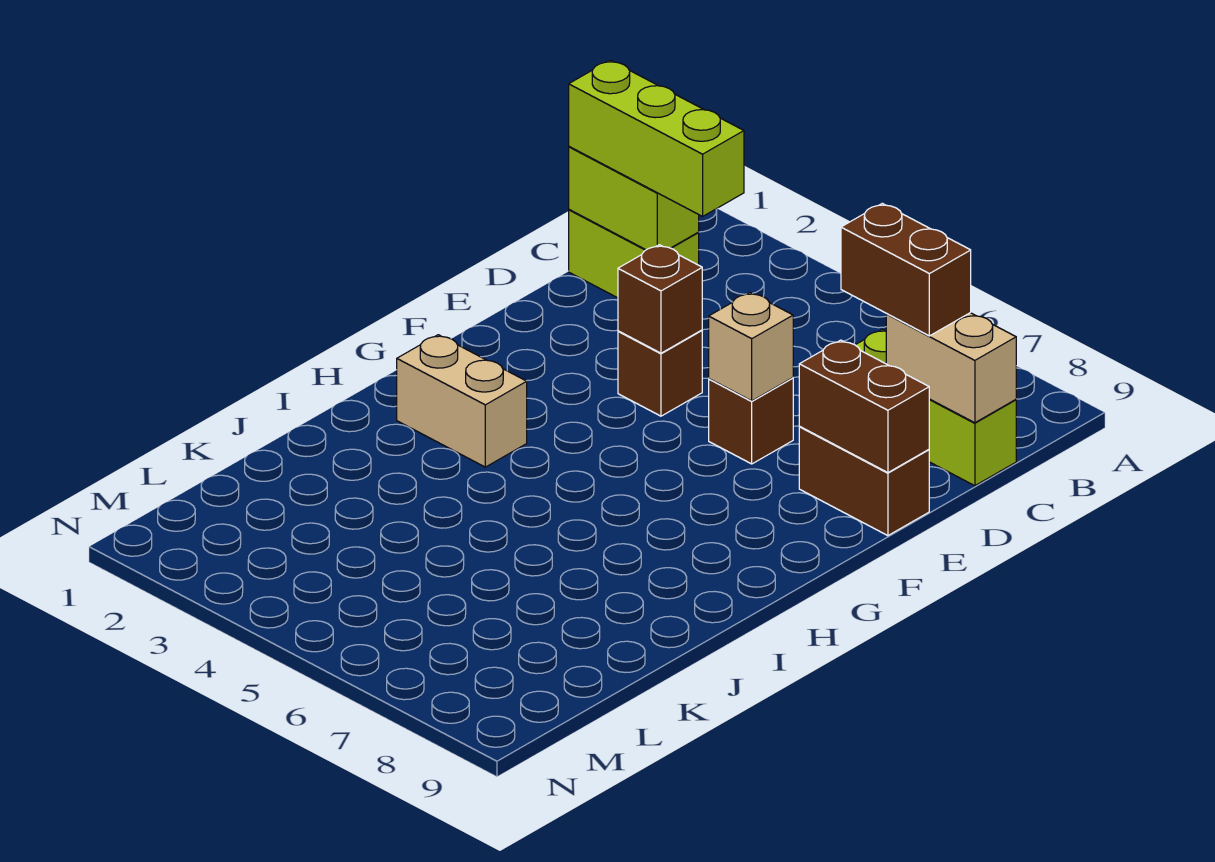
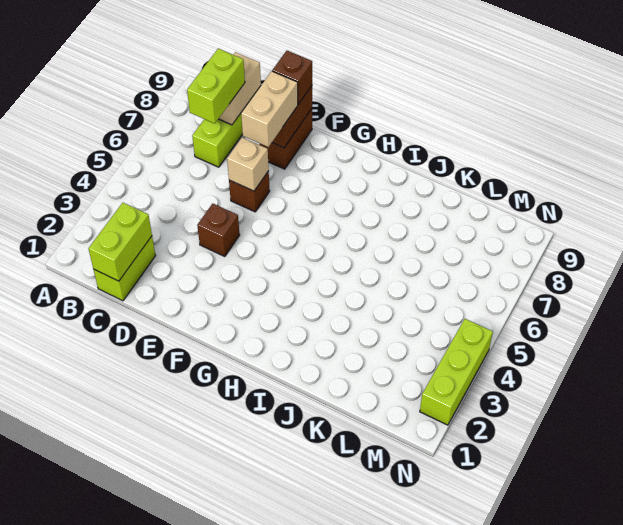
lime 1x3 brick [569,60,744,216] -> lime 1x3 brick moved to [420,319,493,425]
brown 1x2 brick [841,203,971,336] -> lime 1x2 brick [187,49,245,123]
brown 1x1 brick [618,245,702,353] -> brown 1x1 brick moved to [272,51,312,104]
tan 1x2 brick [397,335,527,467] -> tan 1x2 brick moved to [241,71,298,147]

